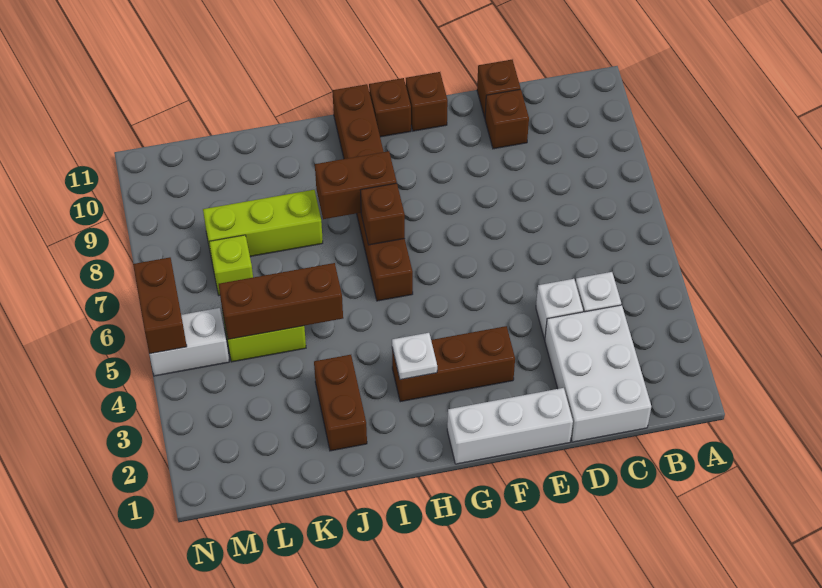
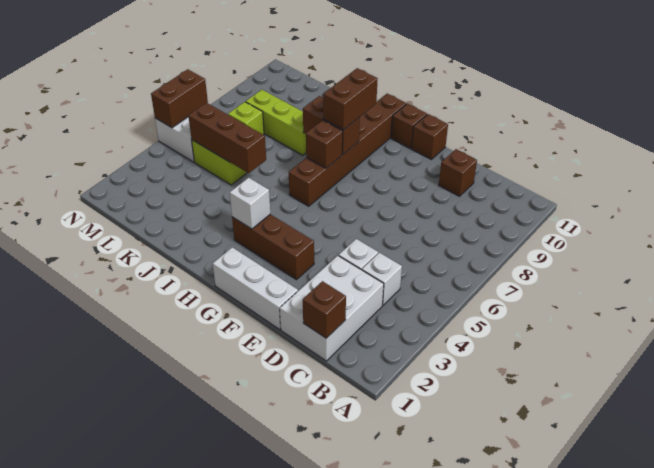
brown 1x1 brick [477,60,521,118] -> brown 1x1 brick moved to [303,281,346,338]
white 1x1 plate [392,333,437,380] -> white 1x1 brick [230,178,270,229]
brown 1x2 brick [314,355,367,451] -> brown 1x2 brick moved to [323,68,378,130]

